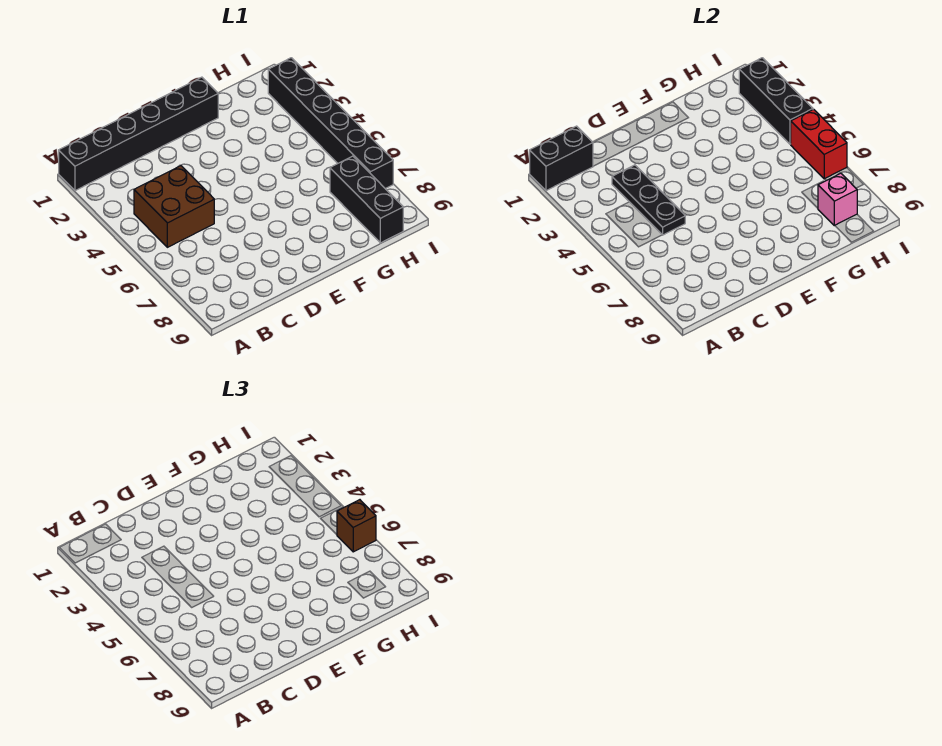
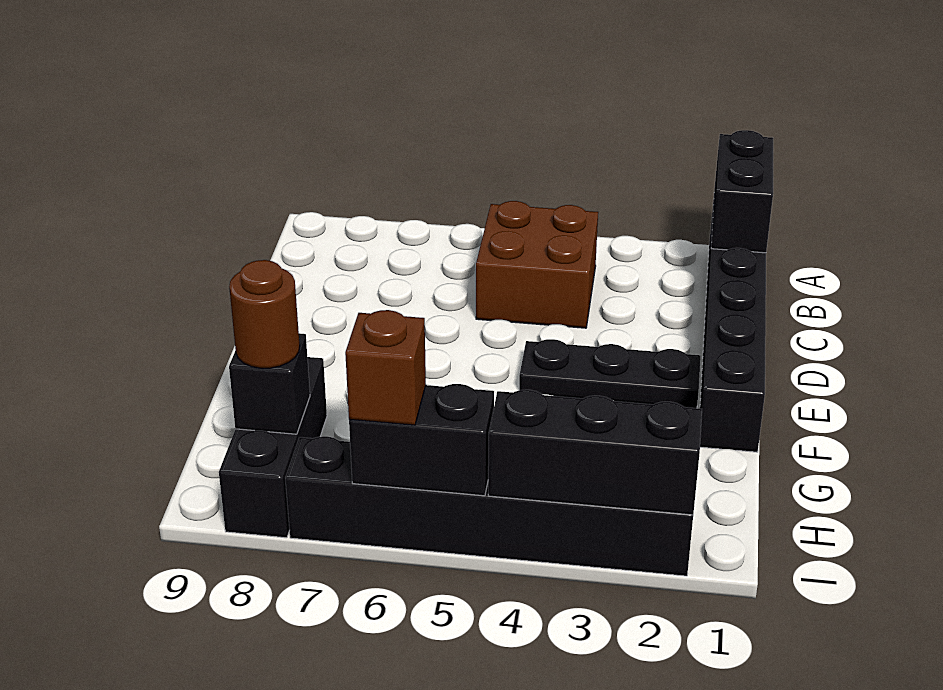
black 1x3 plate [612,165,685,235] -> black 1x3 plate moved to [519,339,701,408]
black 1x3 brick [330,156,403,243] -> black 1x3 brick turned to [219,357,327,538]
pink 1x1 brick [818,173,857,226] -> black 1x1 brick [229,333,310,434]
none -> brown 1x1 round brick [229,260,300,368]
red 1x2 brick [790,109,847,179] -> black 1x2 brick [349,384,494,496]

